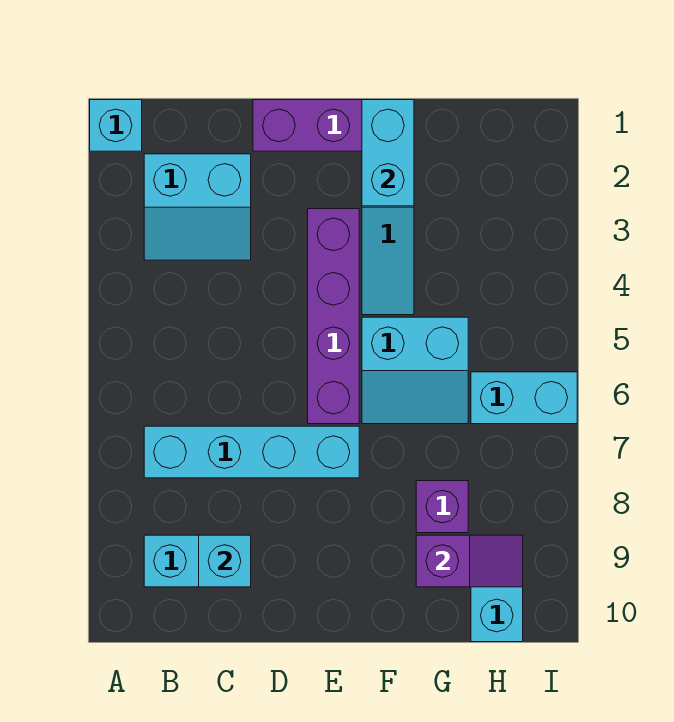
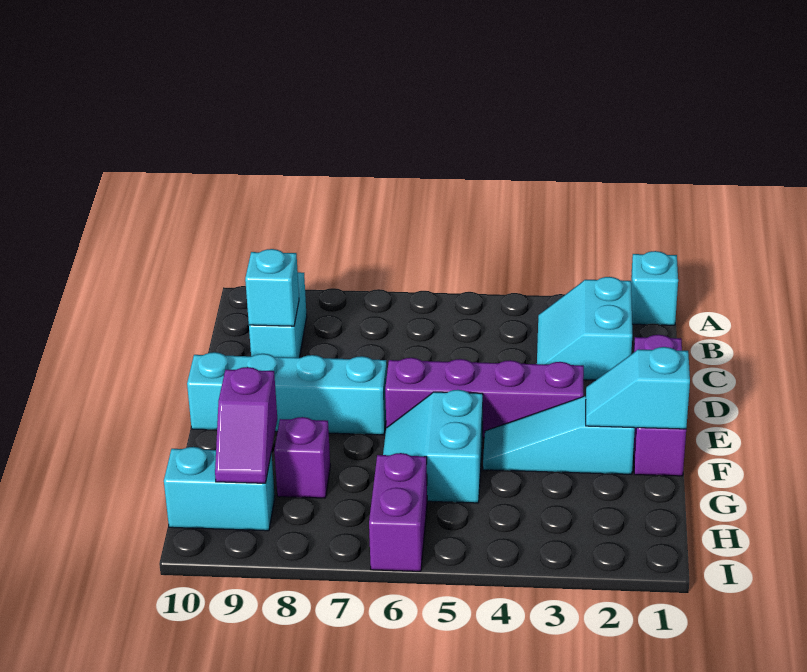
cyan 1x4 brick [144,426,359,478] -> cyan 1x4 brick turned to [187,352,387,435]
cyan 1x2 brick [362,100,414,206] -> cyan 1x2 slope [586,347,690,429]
cyan 1x2 brick [471,372,577,424] -> purple 1x2 brick [369,453,427,571]

